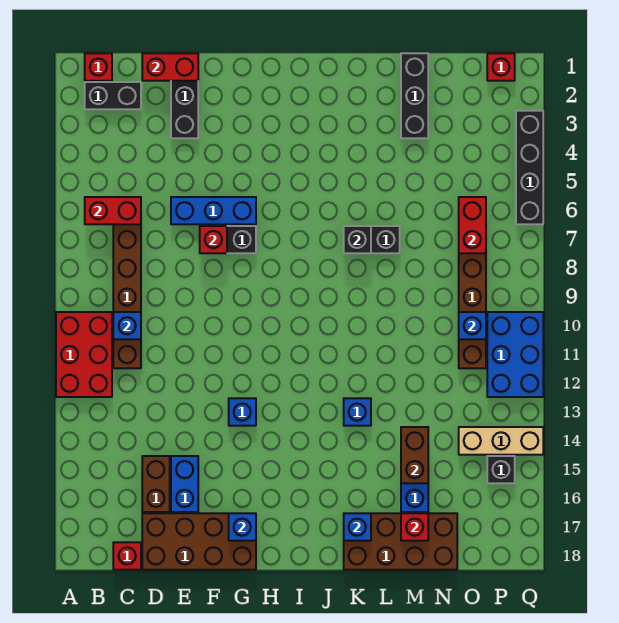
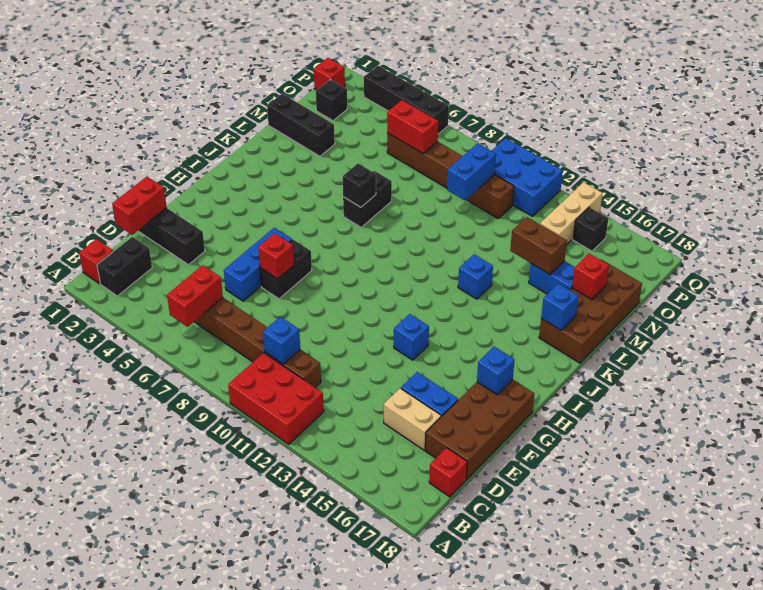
brown 1x2 brick [142,456,170,512] -> tan 1x2 brick [384,388,441,450]
none -> black 1x1 brick [316,79,347,121]
blue 1x1 brick [459,312,486,339] -> blue 1x2 brick [447,143,496,200]

